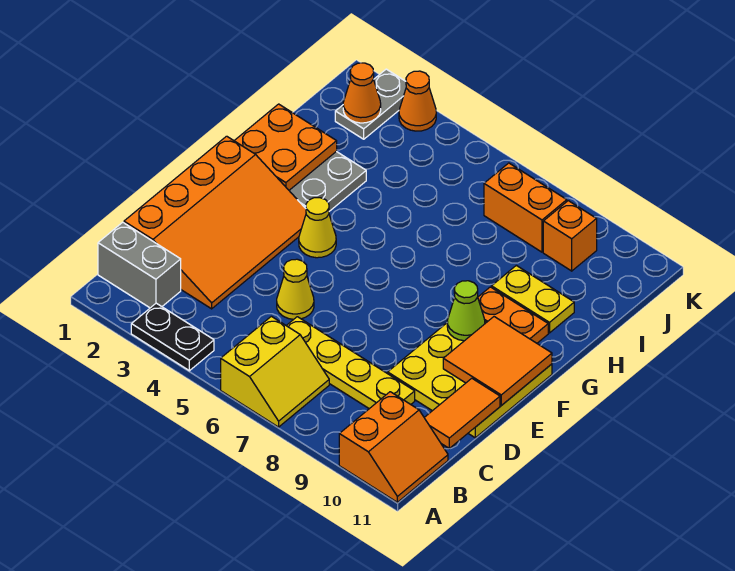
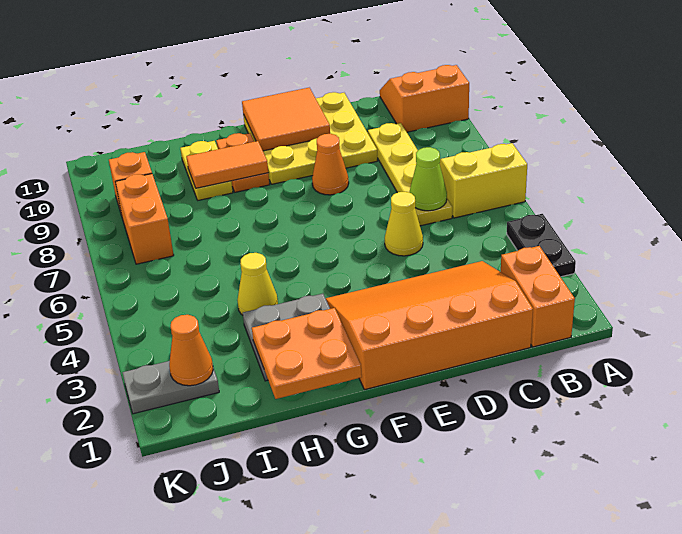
grey 1x2 brick [98,222,181,308] -> orange 1x2 brick [501,246,575,347]
orange 1x2 tile [424,378,500,449] -> orange 1x2 tile moved to [186,141,268,188]
yellow 1x1 cone [299,198,336,258] -> yellow 1x1 cone moved to [237,253,278,315]
lime 1x1 cone [447,281,485,341] -> lime 1x1 cone moved to [409,147,447,211]
orange 1x1 cone [399,71,436,131] -> orange 1x1 cone moved to [312,134,349,195]

